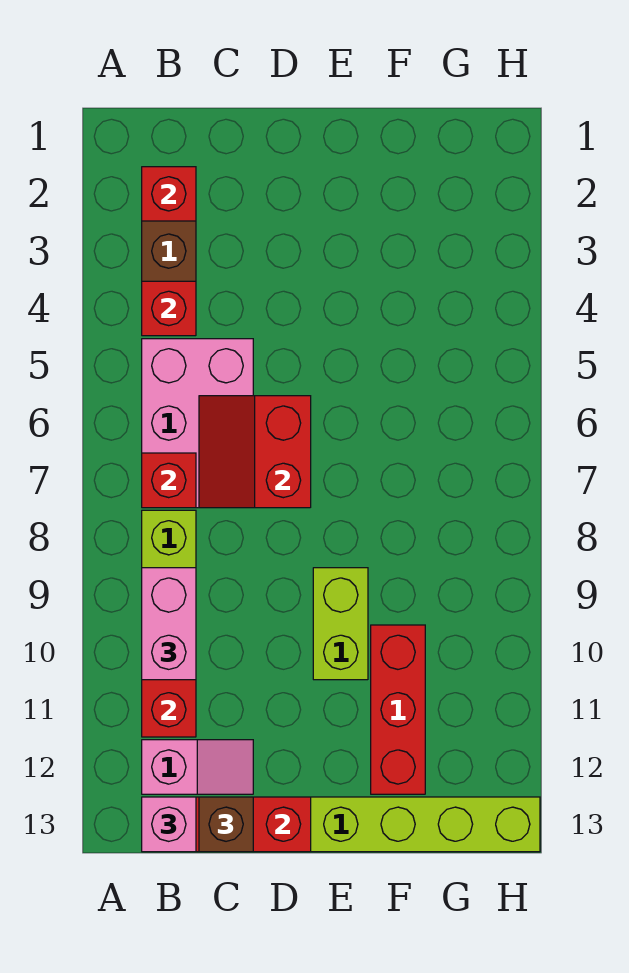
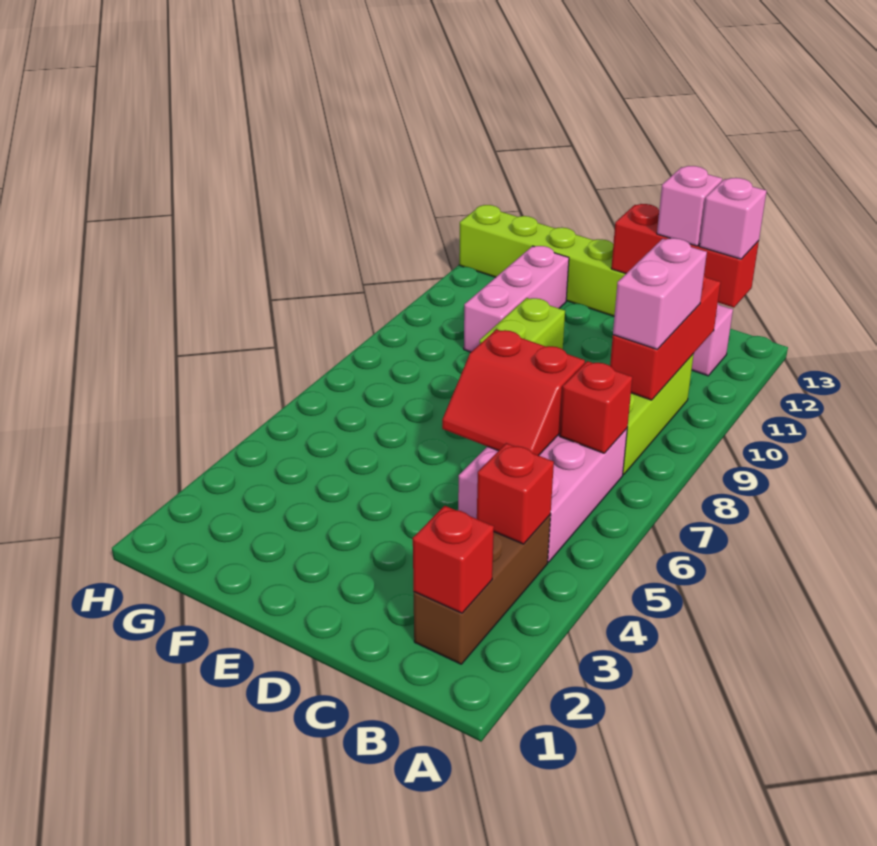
red 2x2 slope [199,396,311,508] -> red 2x2 slope turned to [442,329,585,456]
brown 1x1 brick [199,797,253,852] -> pink 1x1 brick [657,166,722,246]
red 1x3 brick [371,625,425,794] -> pink 1x3 brick [464,246,569,352]

